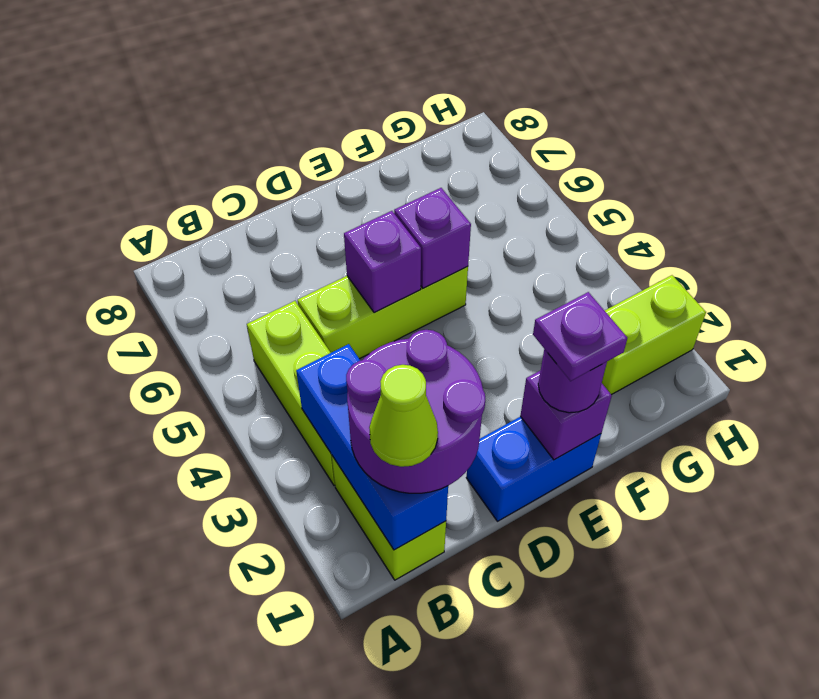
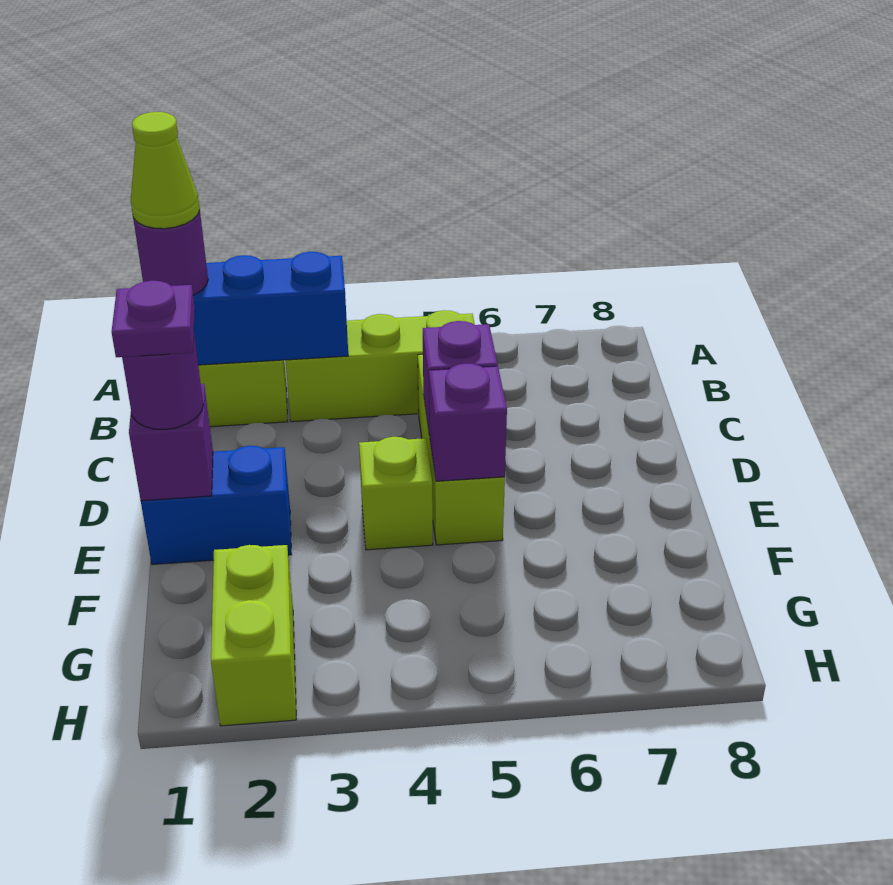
purple 2x2 round brick [346,330,485,493] -> purple 1x1 round brick [133,210,208,295]
blue 1x2 brick [466,417,601,521] -> blue 1x2 brick turned to [141,446,291,565]
none -> lime 1x1 brick [359,437,433,550]

